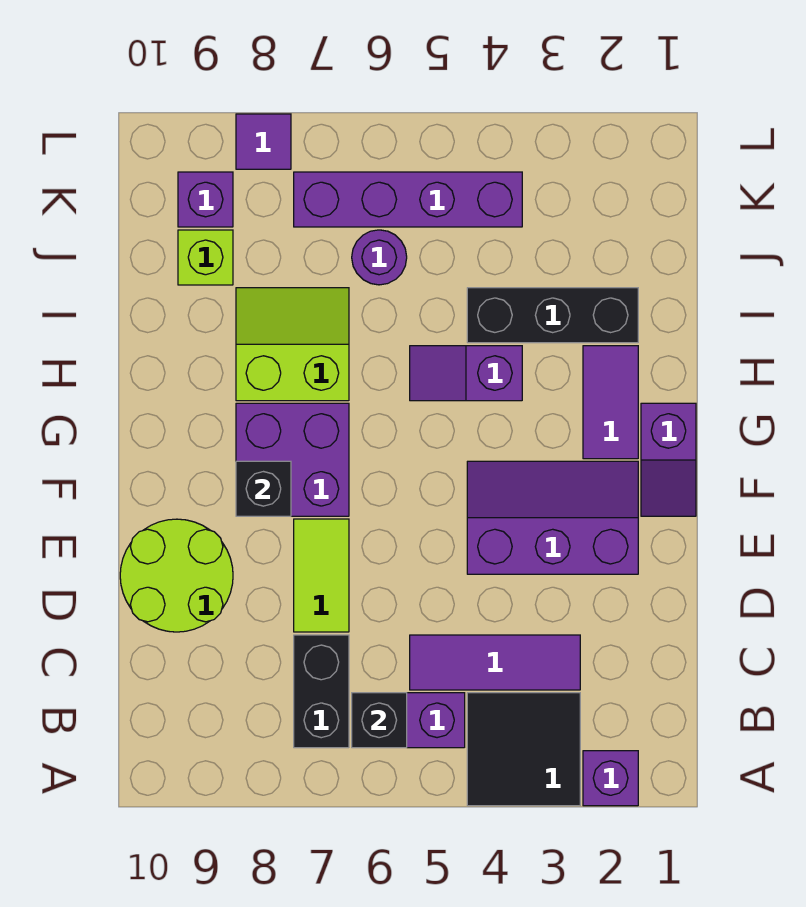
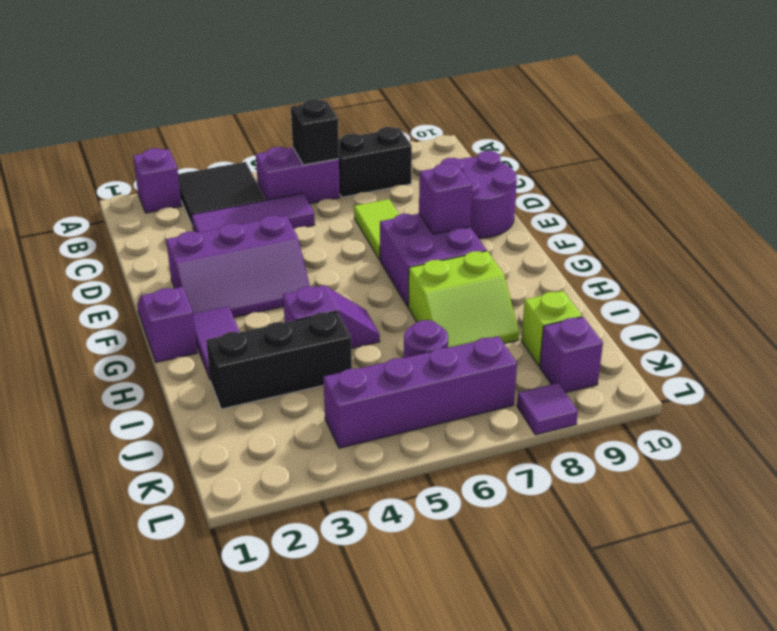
black 1x2 brick [294,635,349,748] -> black 1x2 brick turned to [338,127,412,197]
lime 2x2 round brick [120,519,233,632] -> purple 2x2 round brick [441,151,517,238]
black 1x1 brick [236,461,291,516] -> purple 1x1 brick [419,163,472,234]

